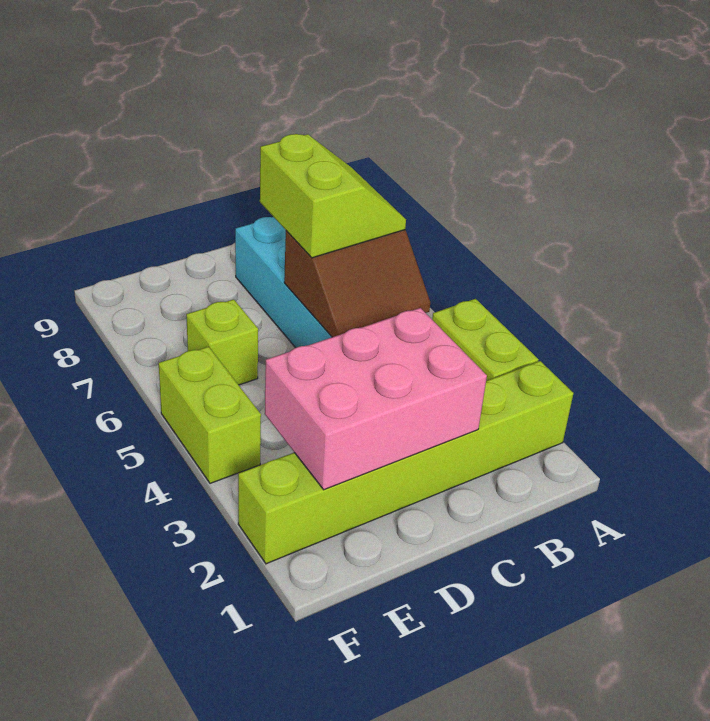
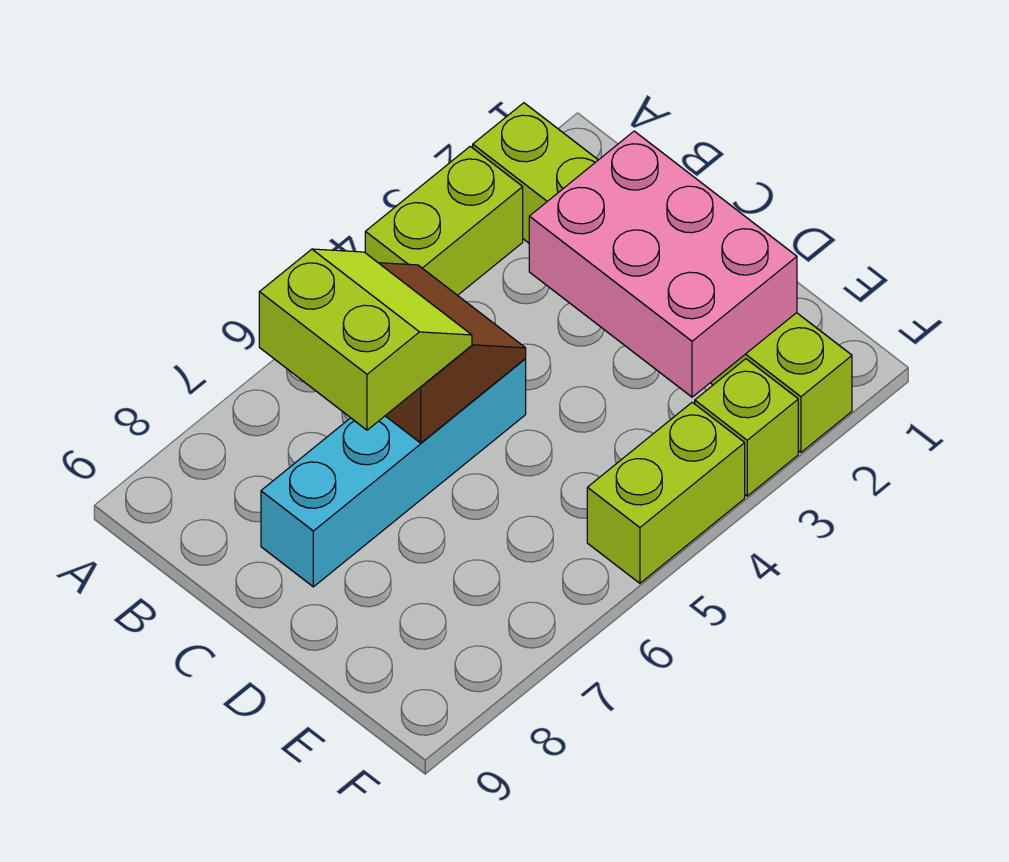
lime 2x2 slope [260,134,406,258] -> lime 2x2 slope turned to [259,249,472,430]
lime 1x1 brick [186,299,258,385] -> lime 1x1 brick moved to [695,359,798,496]

